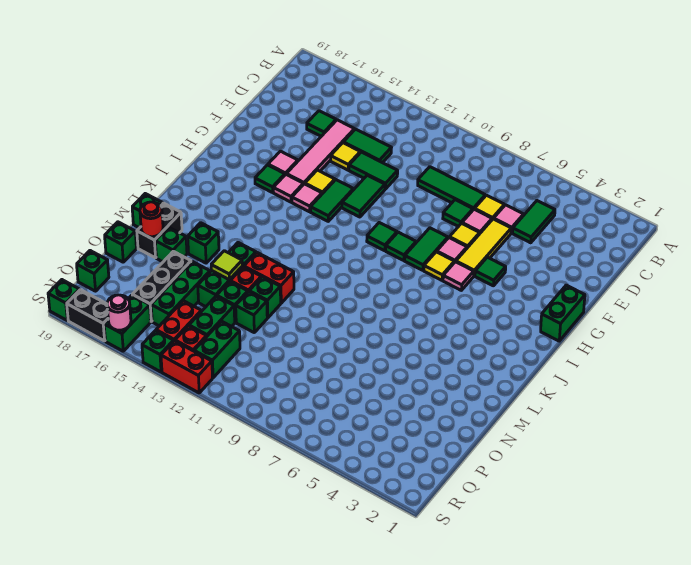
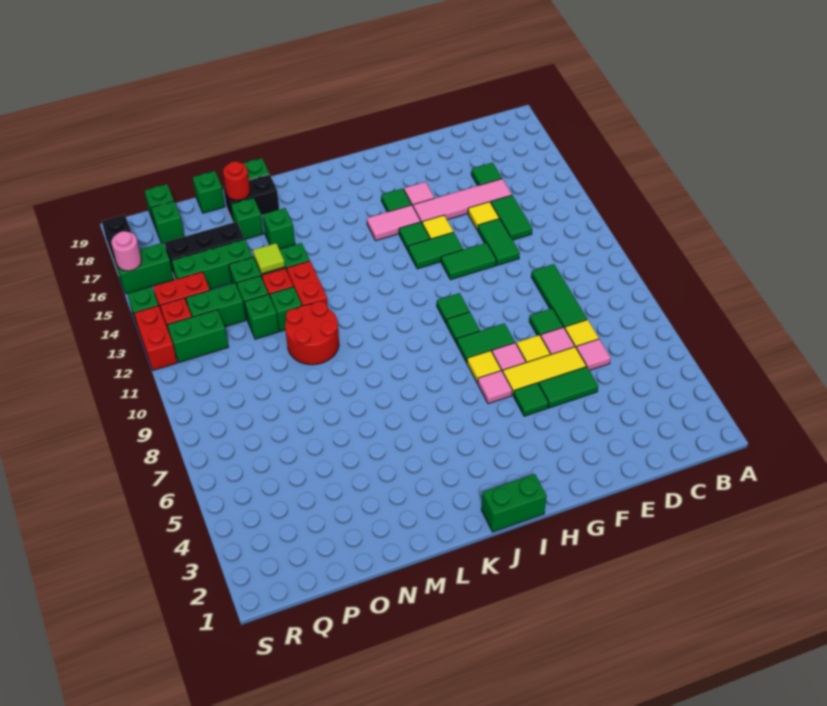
green 1x2 tile [513,201,555,243] -> green 1x2 tile moved to [539,367,598,408]
green 1x2 brick [541,285,585,341] -> green 1x2 brick moved to [481,474,547,532]
pink 1x1 tile [292,184,322,212] -> green 1x1 tile [399,222,430,250]
pink 1x1 tile [273,175,303,202] -> pink 1x2 tile [367,205,421,241]
none -> red 2x2 round brick [285,301,339,365]
green 1x1 brick [48,280,79,320] -> green 1x1 brick moved to [151,201,184,243]

